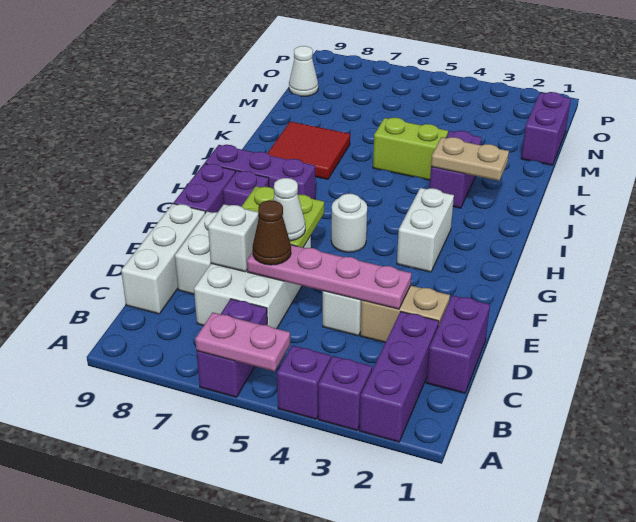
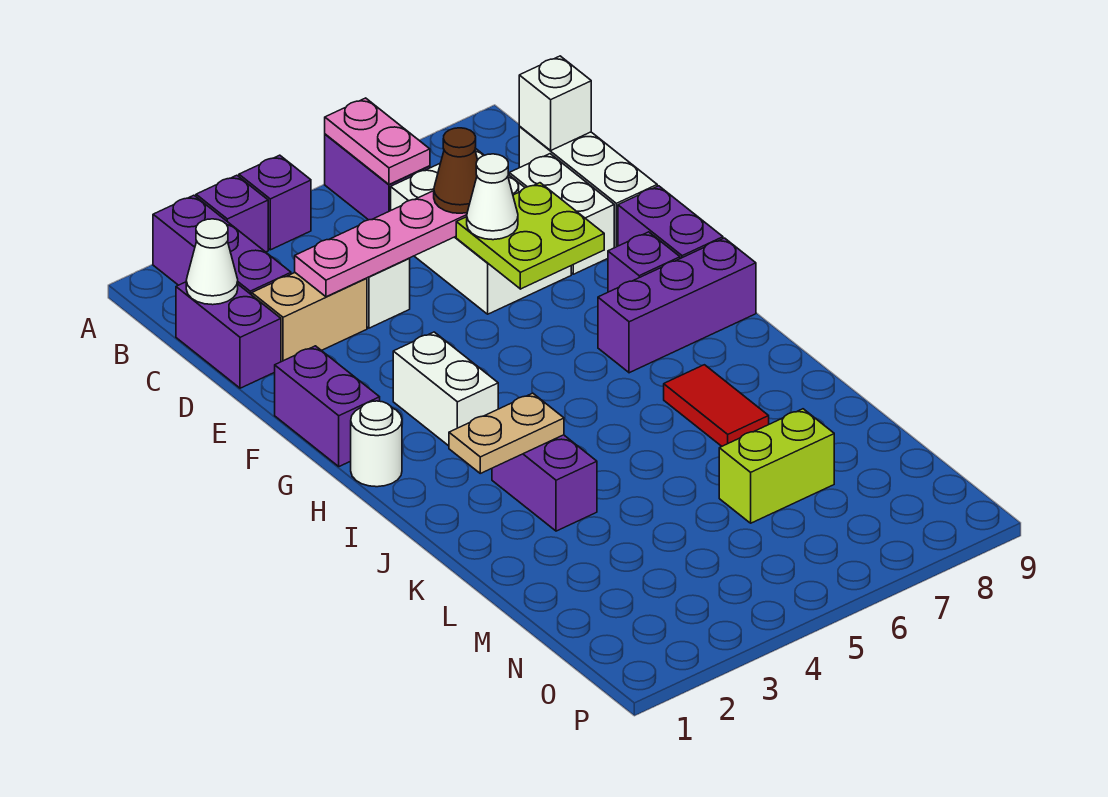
pink 1x2 plate [195,313,290,371] -> pink 1x2 plate turned to [325,98,430,184]
white 1x1 brick [208,204,259,272] -> white 1x1 brick moved to [519,56,591,150]
white 1x1 round brick [331,194,367,252] -> white 1x1 round brick moved to [351,401,402,487]
red 2x2 tile [268,121,350,179] -> red 1x2 tile [664,365,769,446]
lime 1x2 brick [373,118,448,180] -> lime 1x2 brick moved to [719,409,834,523]
purple 1x2 brick [521,92,571,165] -> purple 1x2 brick moved to [275,346,380,466]
white 1x1 cone [289,46,318,96] -> white 1x1 cone moved to [186,219,238,305]

